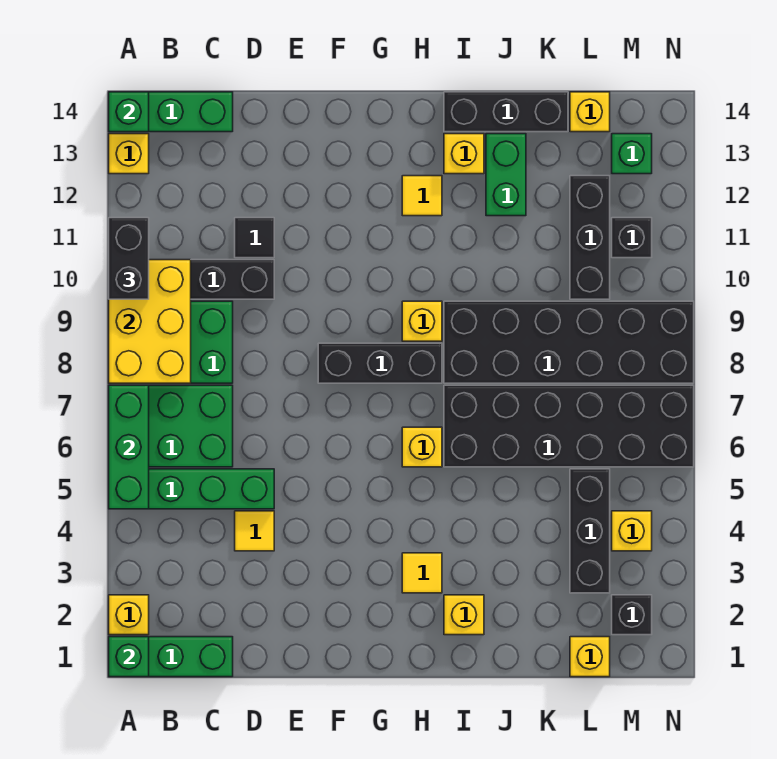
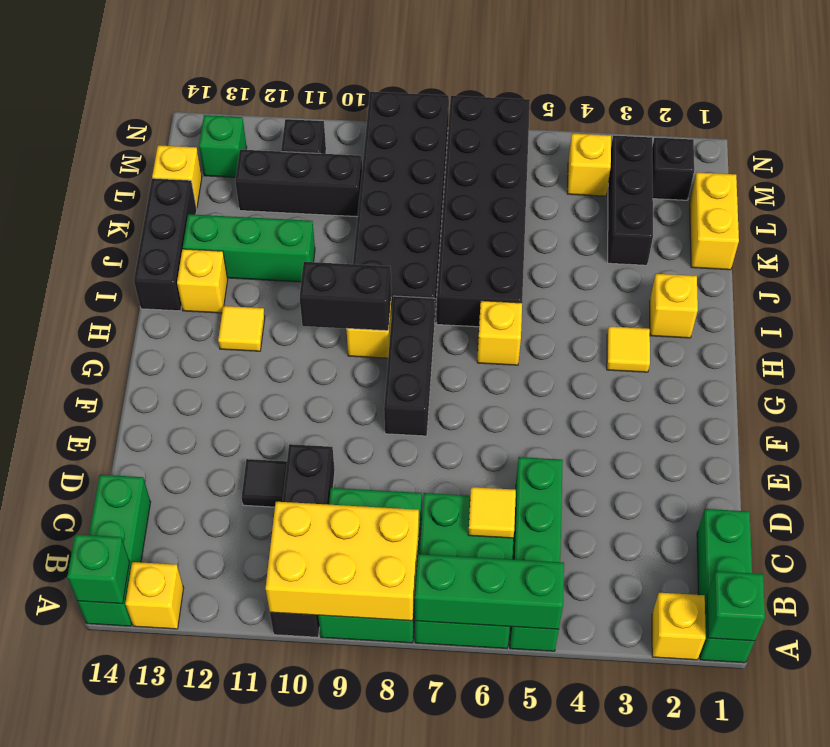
black 1x2 brick [109,218,149,299] -> black 1x2 brick moved to [300,262,391,331]
yellow 1x1 tile [235,511,274,551] -> yellow 1x1 tile moved to [468,487,516,538]
green 1x2 brick [486,134,526,216] -> green 1x3 brick [183,214,315,282]
yellow 1x1 brick [570,637,610,677] -> yellow 1x2 brick [690,172,739,270]
black 1x3 brick [570,469,610,593] -> black 1x3 brick turned to [608,135,653,265]

